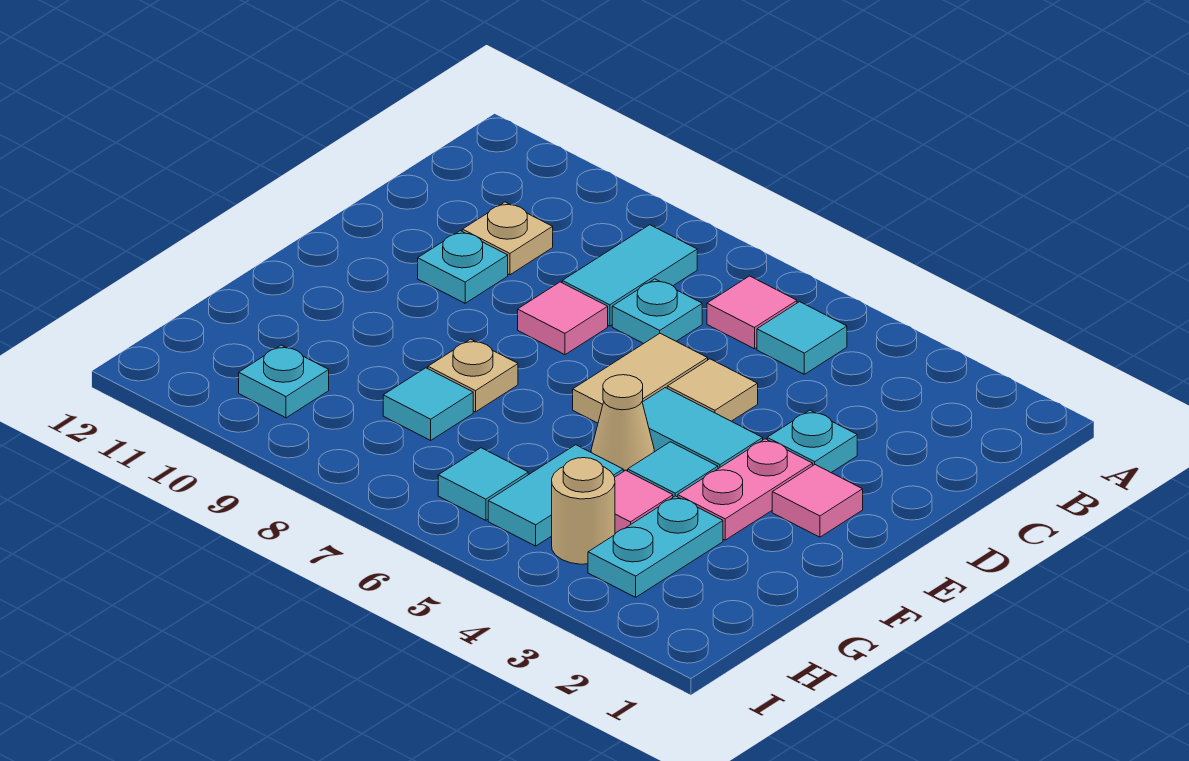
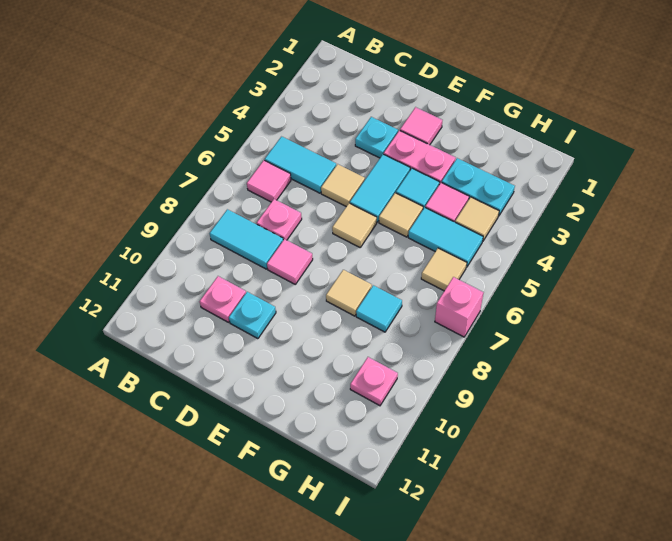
cyan 1x1 tile [757,302,847,374] -> cyan 1x2 tile [265,137,336,193]
cyan 1x1 plate [612,279,702,344] -> pink 1x1 plate [257,199,302,240]
tan 1x1 plate [462,202,553,275] -> pink 1x1 plate [200,276,246,322]
tan 1x2 tile [573,333,708,423] -> tan 1x1 tile [332,203,377,247]
tan 1x1 cone [591,375,654,472] -> tan 1x1 tile [379,193,423,237]
tan 1x1 plate [428,339,518,412] -> tan 1x1 tile [326,270,372,316]
tan 1x1 round brick [552,458,615,564] -> tan 1x1 tile [455,197,499,241]
cyan 1x1 tile [438,448,528,520] -> tan 1x1 tile [421,248,467,291]
cyan 1x1 plate [239,345,329,418] -> pink 1x1 plate [350,357,398,406]
none -> pink 1x1 brick [435,277,483,337]

